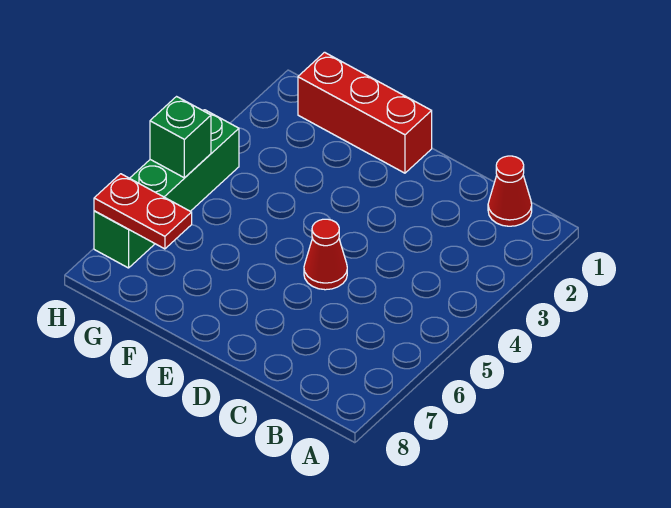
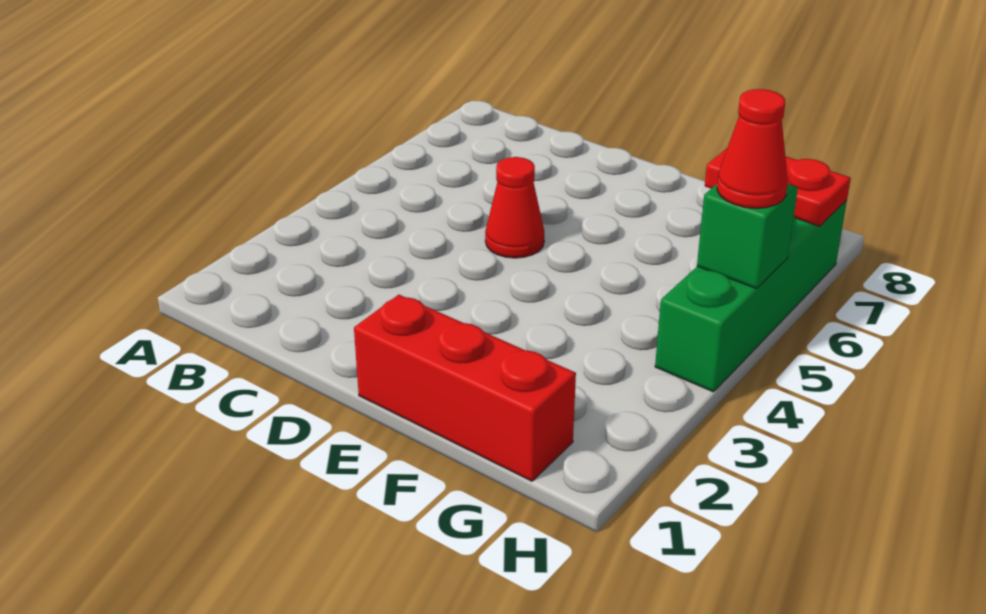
red 1x1 cone [488,156,532,226] -> red 1x1 cone moved to [717,89,788,208]

